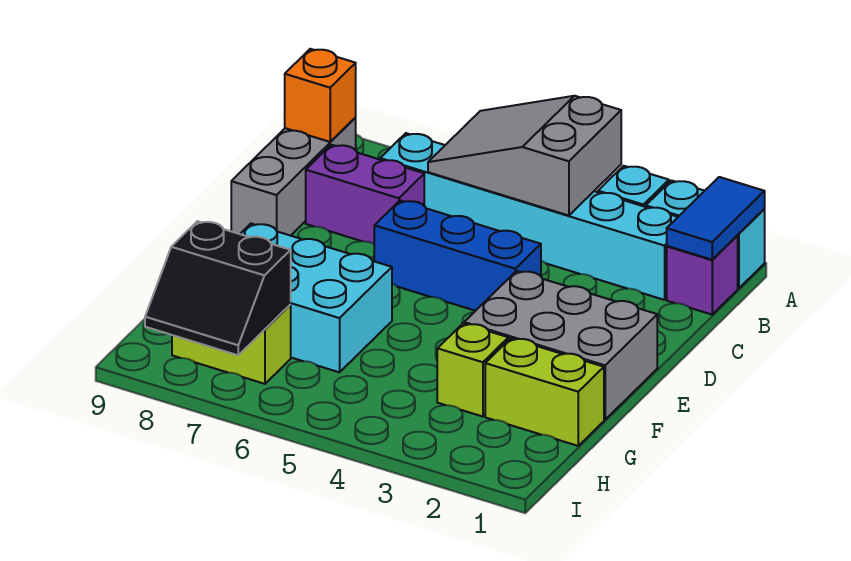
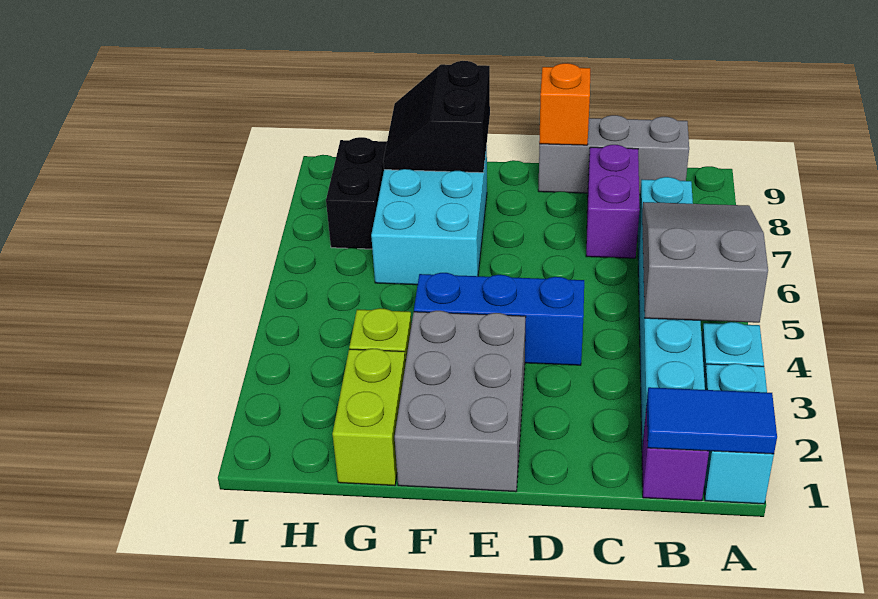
orange 1x1 brick [285,49,356,142] -> orange 1x1 brick moved to [539,63,590,145]
blue 1x3 brick [374,200,541,311] -> blue 1x3 brick turned to [414,273,584,365]
lime 1x2 brick [172,305,291,384] -> black 1x2 brick [326,137,387,249]
black 2x2 slope [145,221,291,355] -> black 2x2 slope moved to [383,61,490,173]

